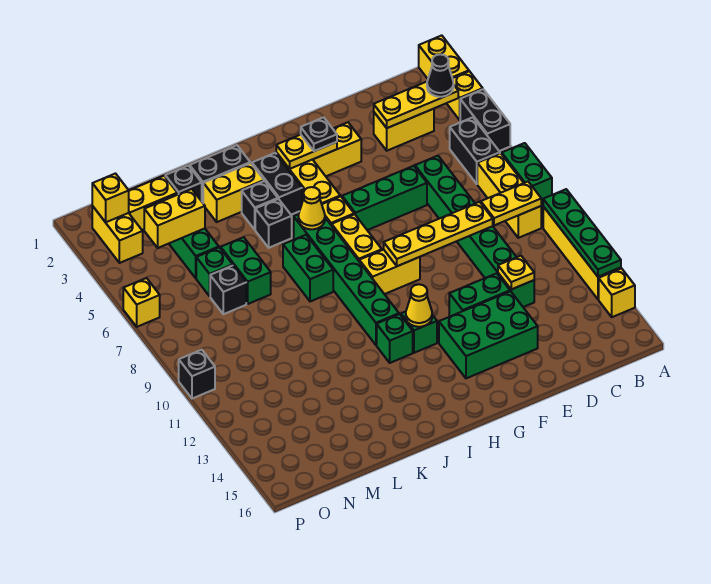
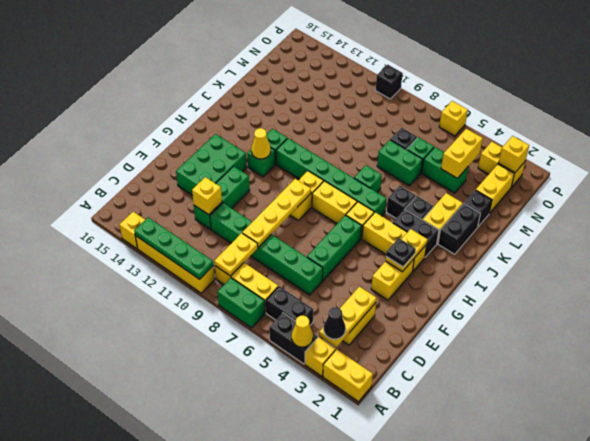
yellow 1x1 plate [498,256,534,289] -> yellow 1x1 brick [192,177,222,215]
yellow 1x1 cone [298,187,325,229] -> yellow 1x1 cone moved to [292,315,313,347]
green 1x2 brick [283,235,333,302] -> green 1x1 brick [354,165,382,193]

